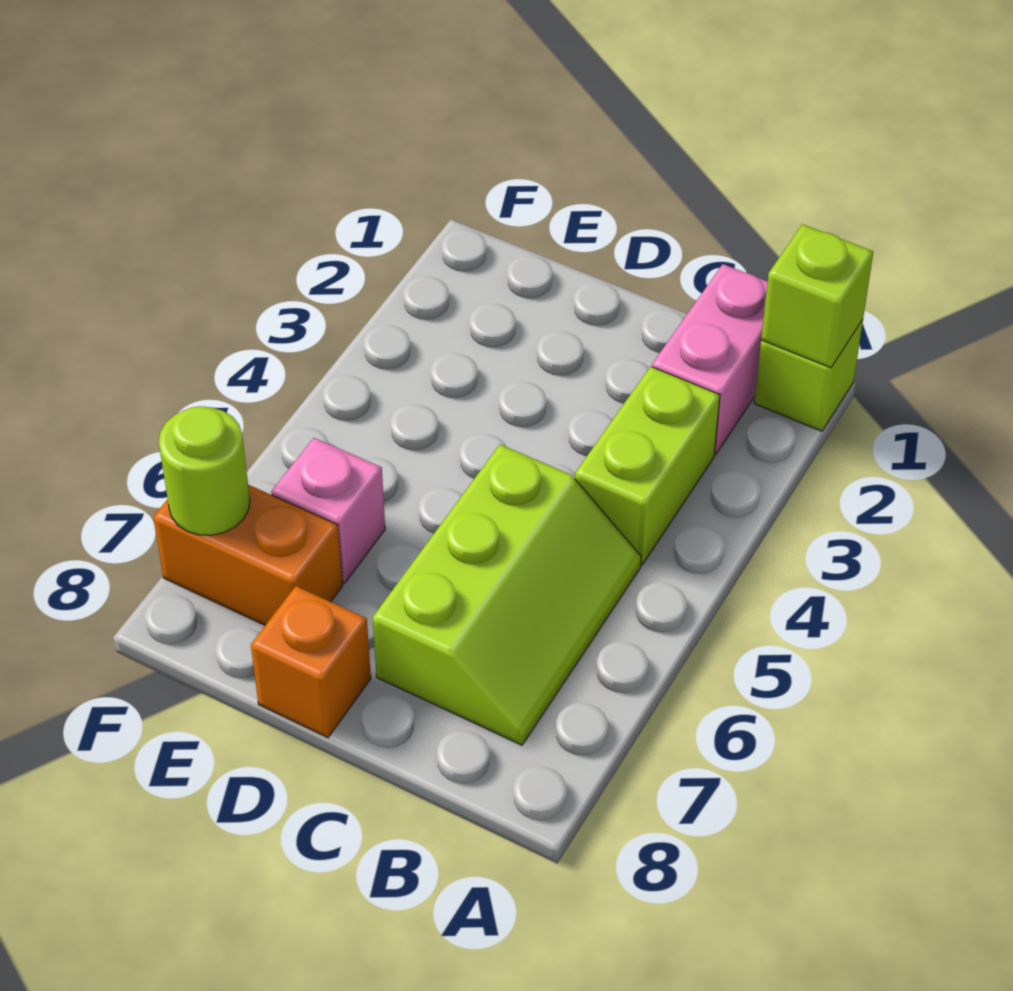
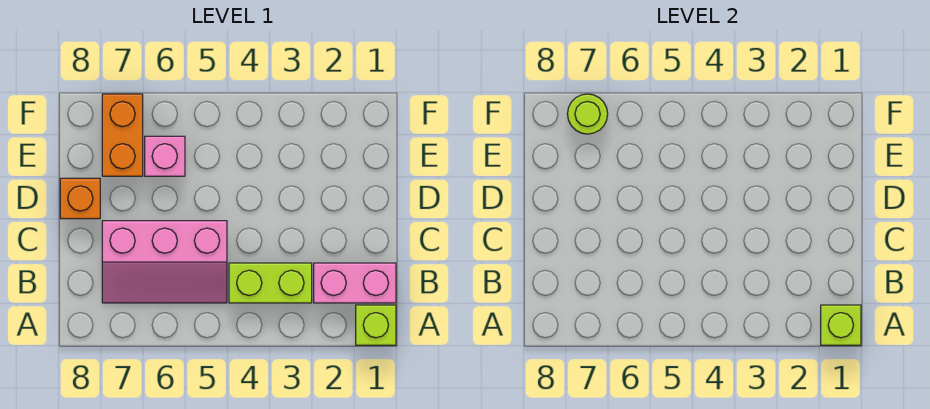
lime 2x3 slope [373,445,641,745] -> pink 2x3 slope [102,221,227,303]

